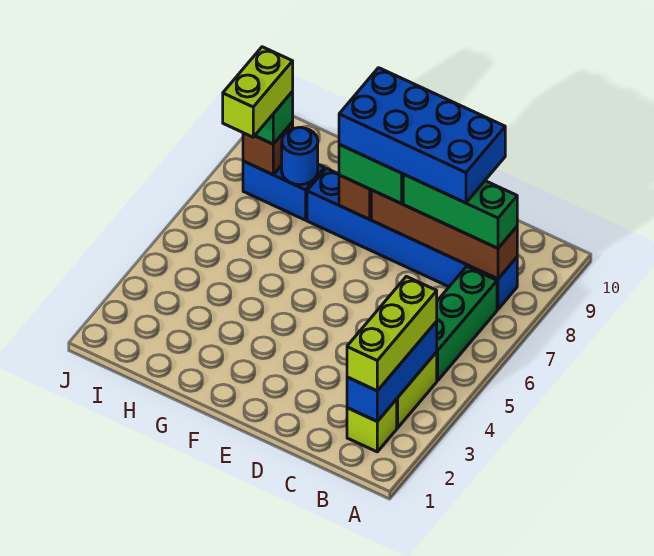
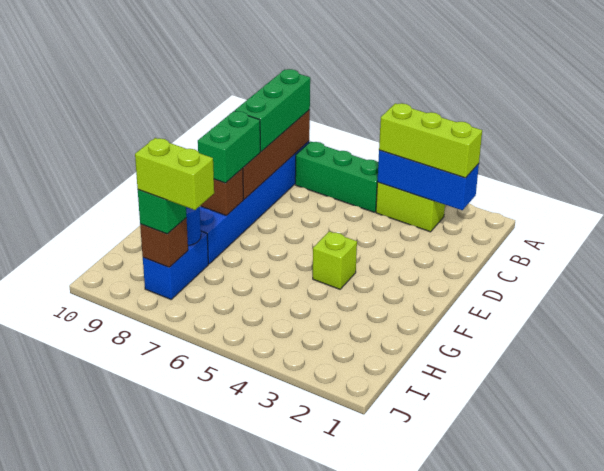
lime 1x1 brick [347,400,397,452] -> lime 1x1 brick moved to [313,231,357,289]
blue 2x4 brick [339,68,505,203] -> none

